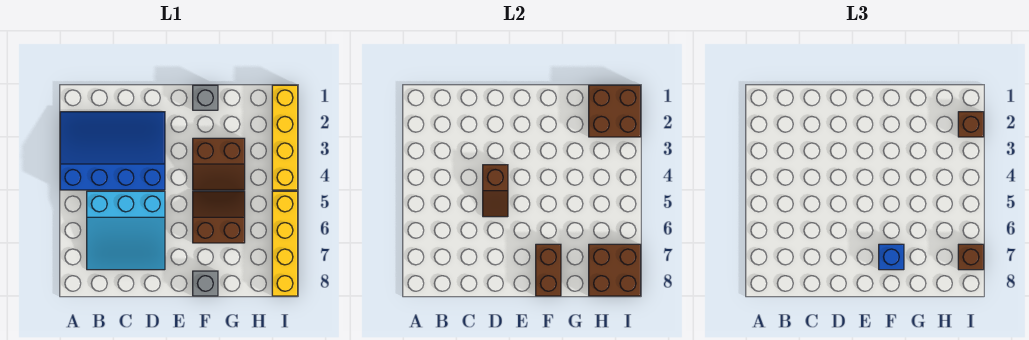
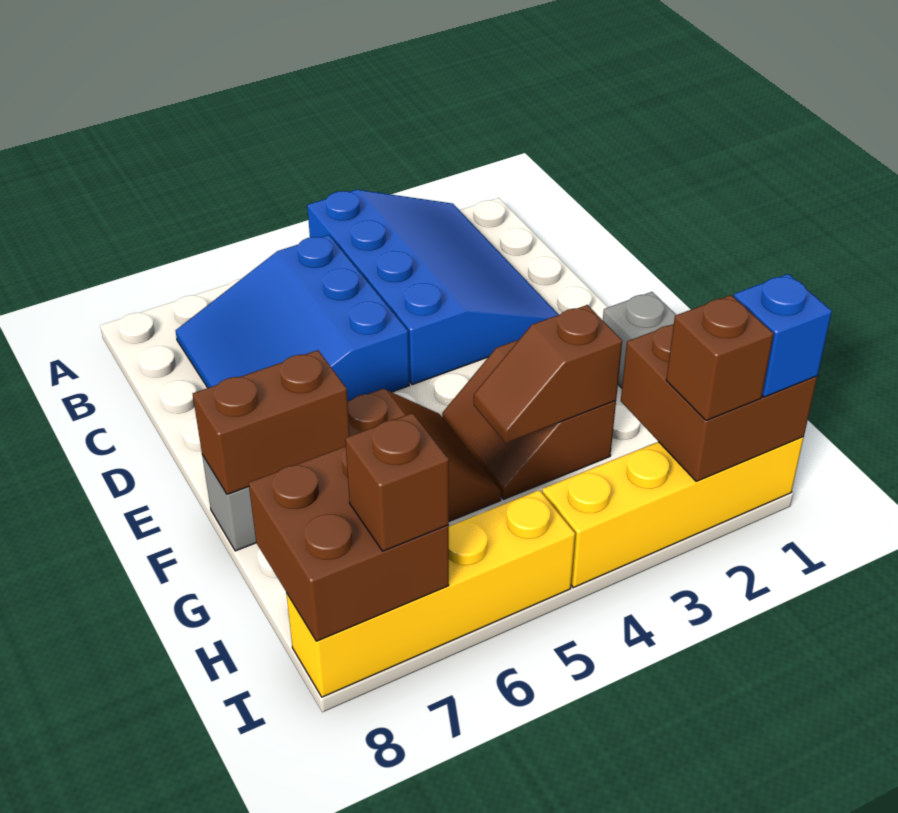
cyan 3x3 slope [87,191,165,270] -> blue 3x3 slope [175,235,409,401]
brown 1x2 slope [483,165,508,217] -> brown 1x2 slope moved to [474,305,622,443]
blue 1x1 brick [879,244,904,270] -> blue 1x1 brick moved to [734,274,832,397]

